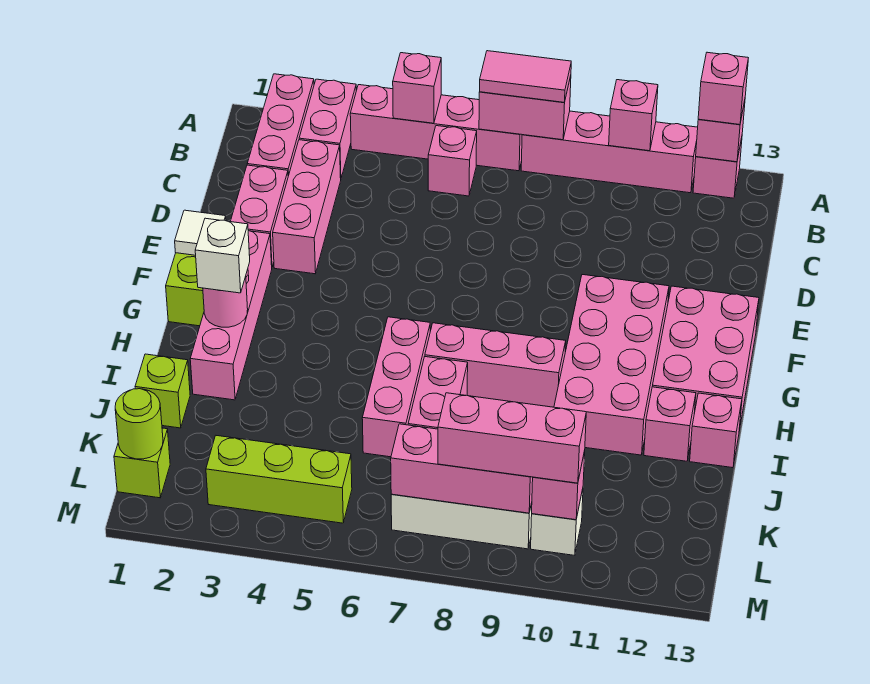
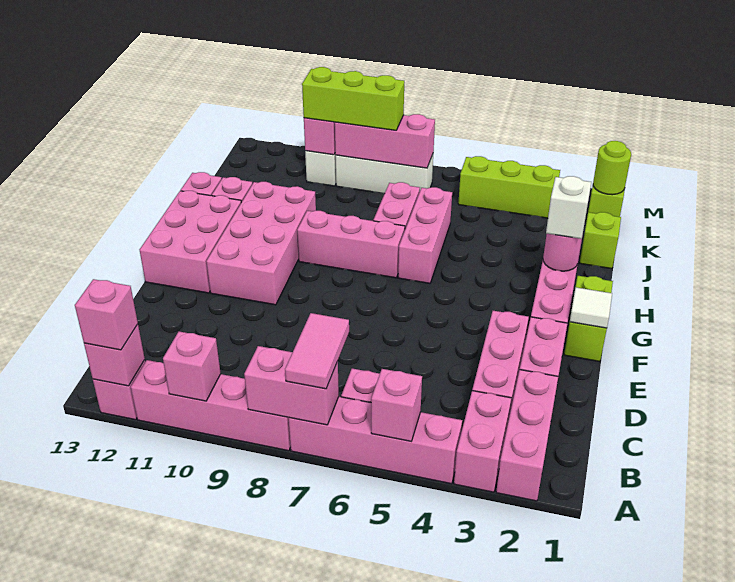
pink 1x2 tile [480,51,571,103] -> pink 1x2 tile turned to [285,313,349,389]
pink 1x3 brick [438,393,586,483] -> lime 1x3 brick [302,67,404,130]

